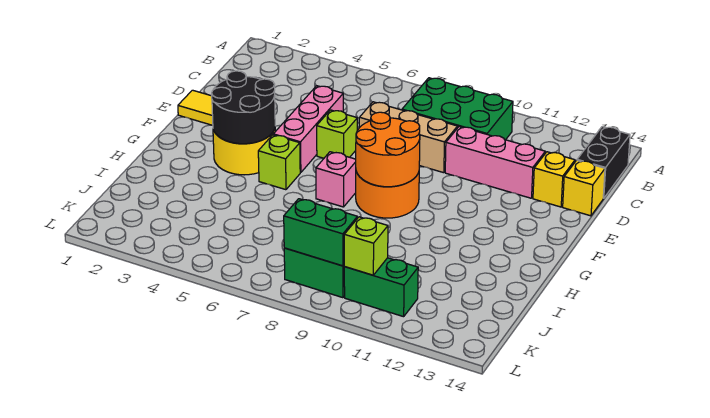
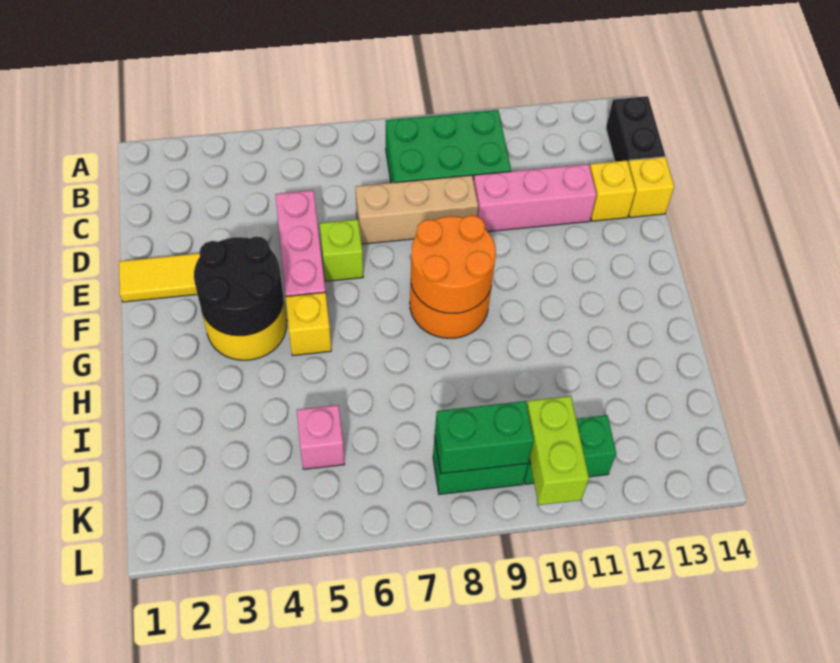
lime 1x1 brick [258,135,300,190] -> yellow 1x1 brick [286,292,331,356]
pink 1x1 brick [316,152,356,207] -> pink 1x1 brick moved to [297,405,344,469]
lime 1x1 brick [344,217,388,275] -> lime 1x2 brick [527,396,589,505]

